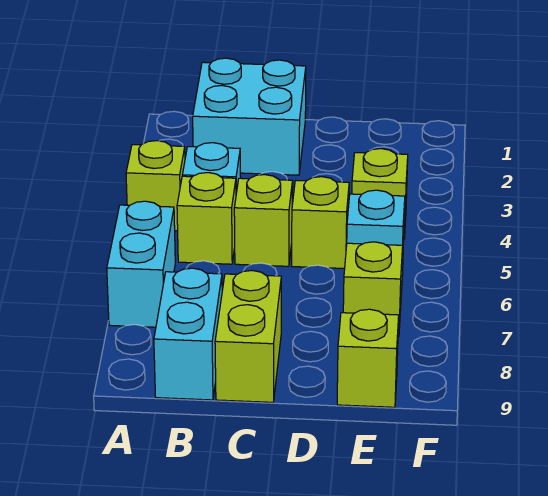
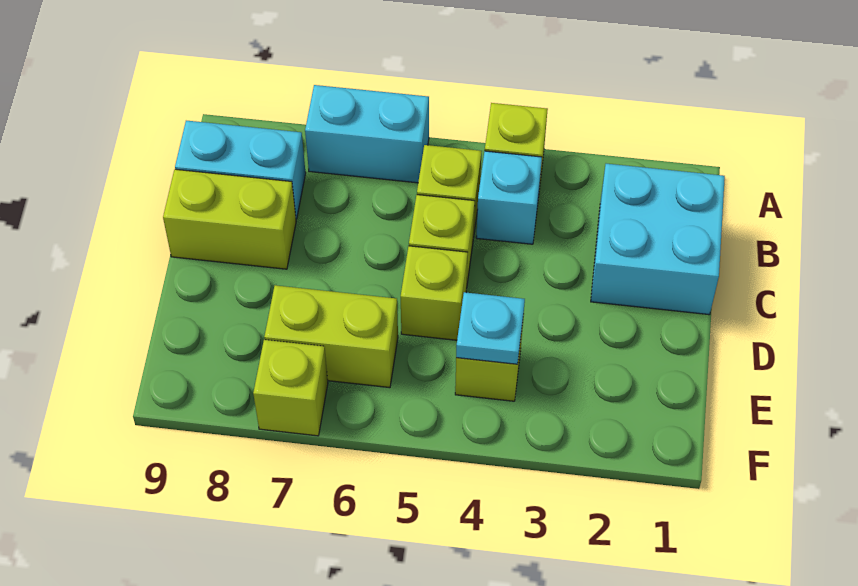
cyan 1x1 plate [347,190,405,245] -> cyan 1x1 plate moved to [456,292,525,364]
lime 1x1 brick [337,309,399,407] -> lime 1x1 brick moved to [253,340,328,436]

